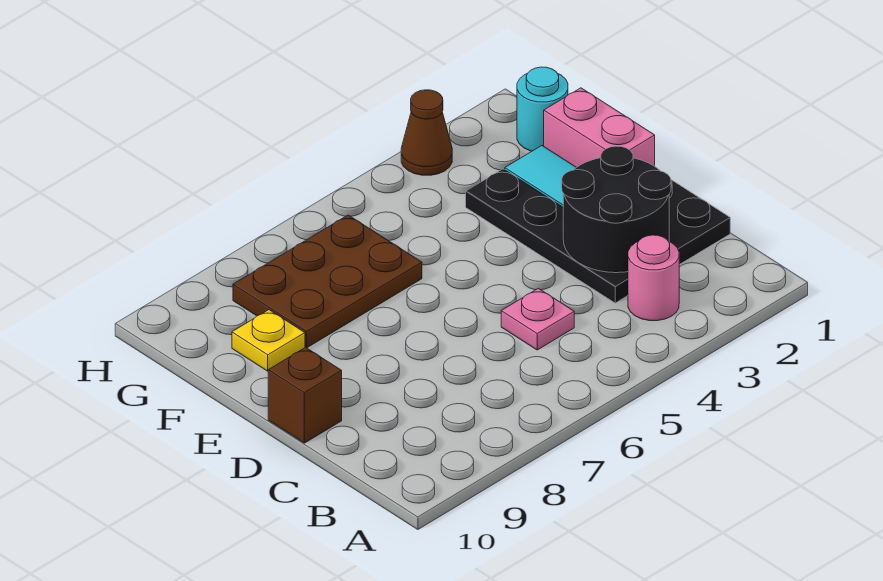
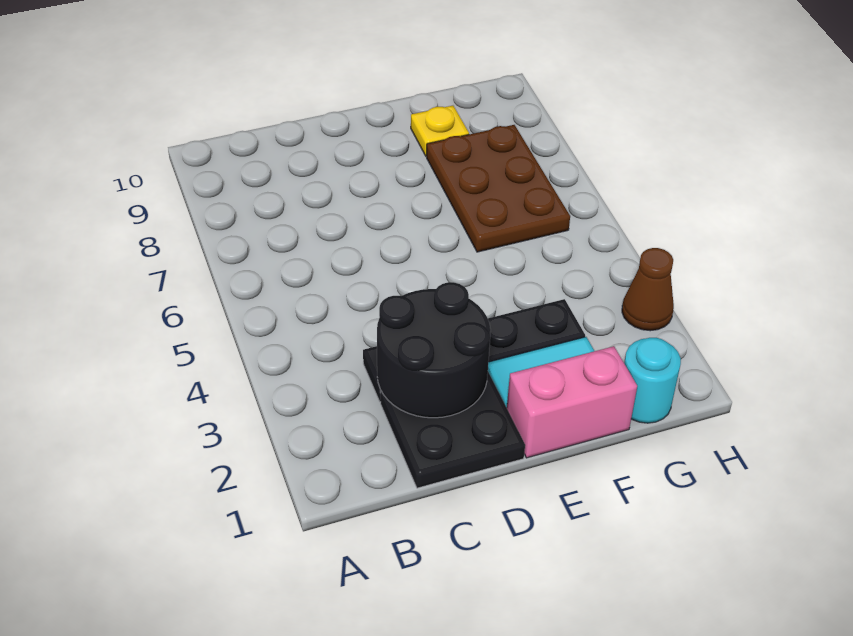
pink 1x1 round brick [628,235,679,321] -> none
pink 1x1 plate [501,288,574,350] -> none
brown 1x1 brick [268,347,342,443] -> none

